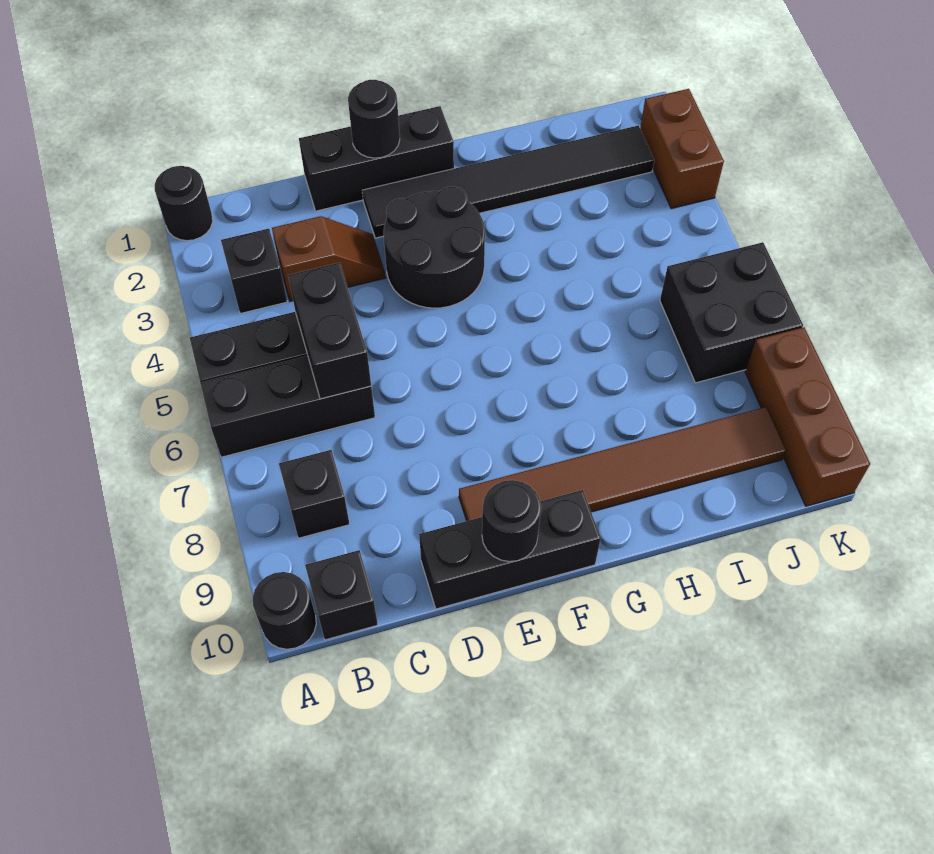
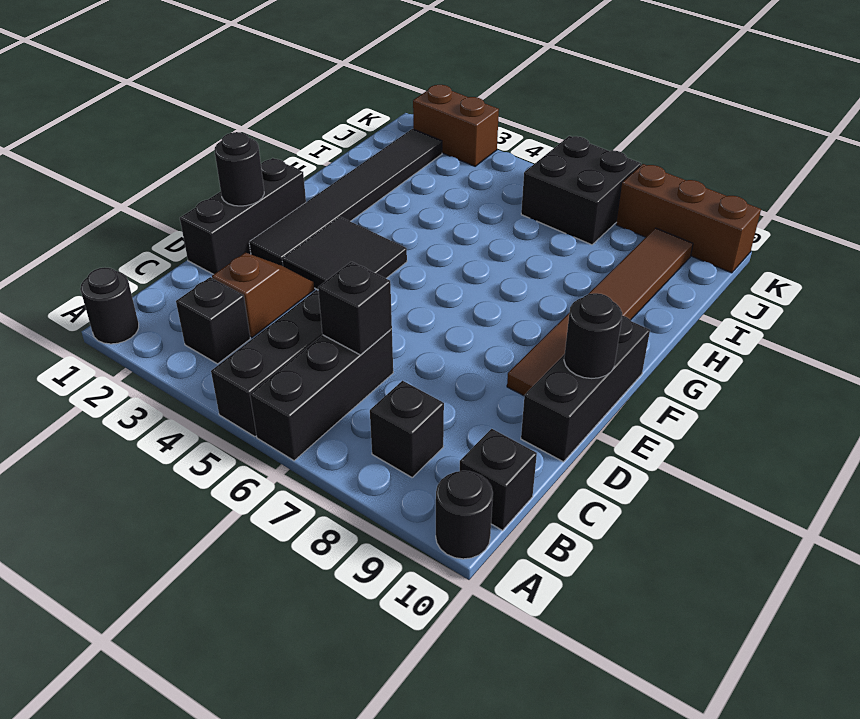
black 1x2 brick [288,263,371,399] -> black 1x1 brick [318,262,392,355]
black 2x2 round brick [384,187,485,308] -> black 2x2 tile [282,217,407,290]

